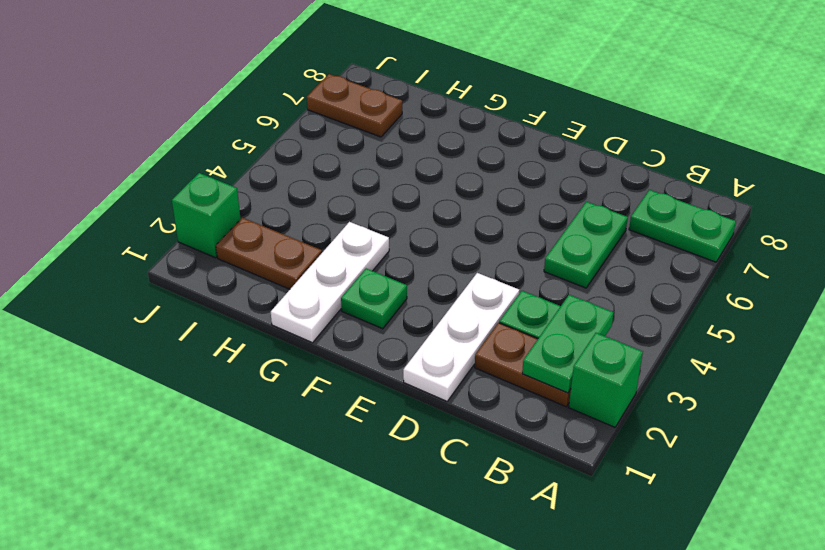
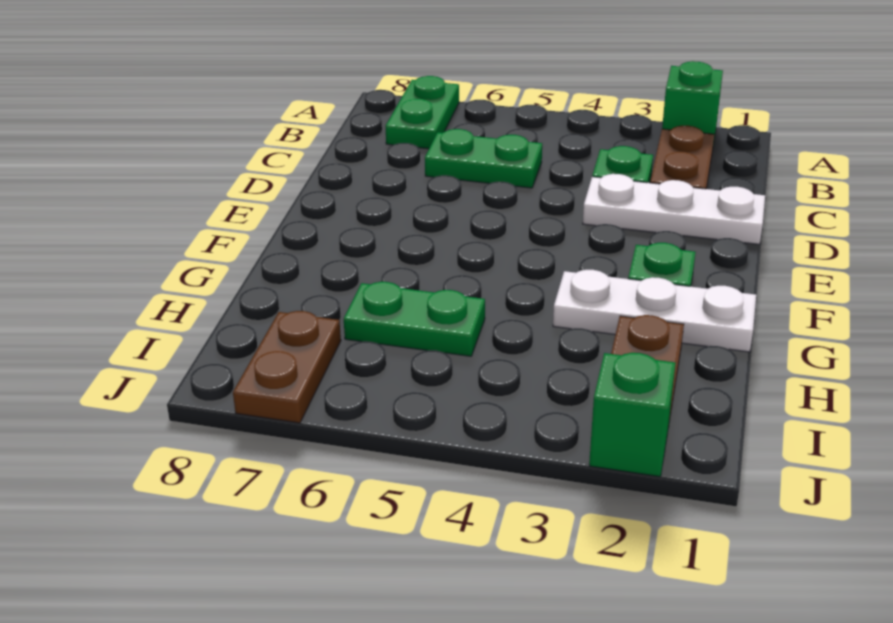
green 1x2 plate [522,295,614,393] -> green 1x2 plate moved to [344,281,485,356]

